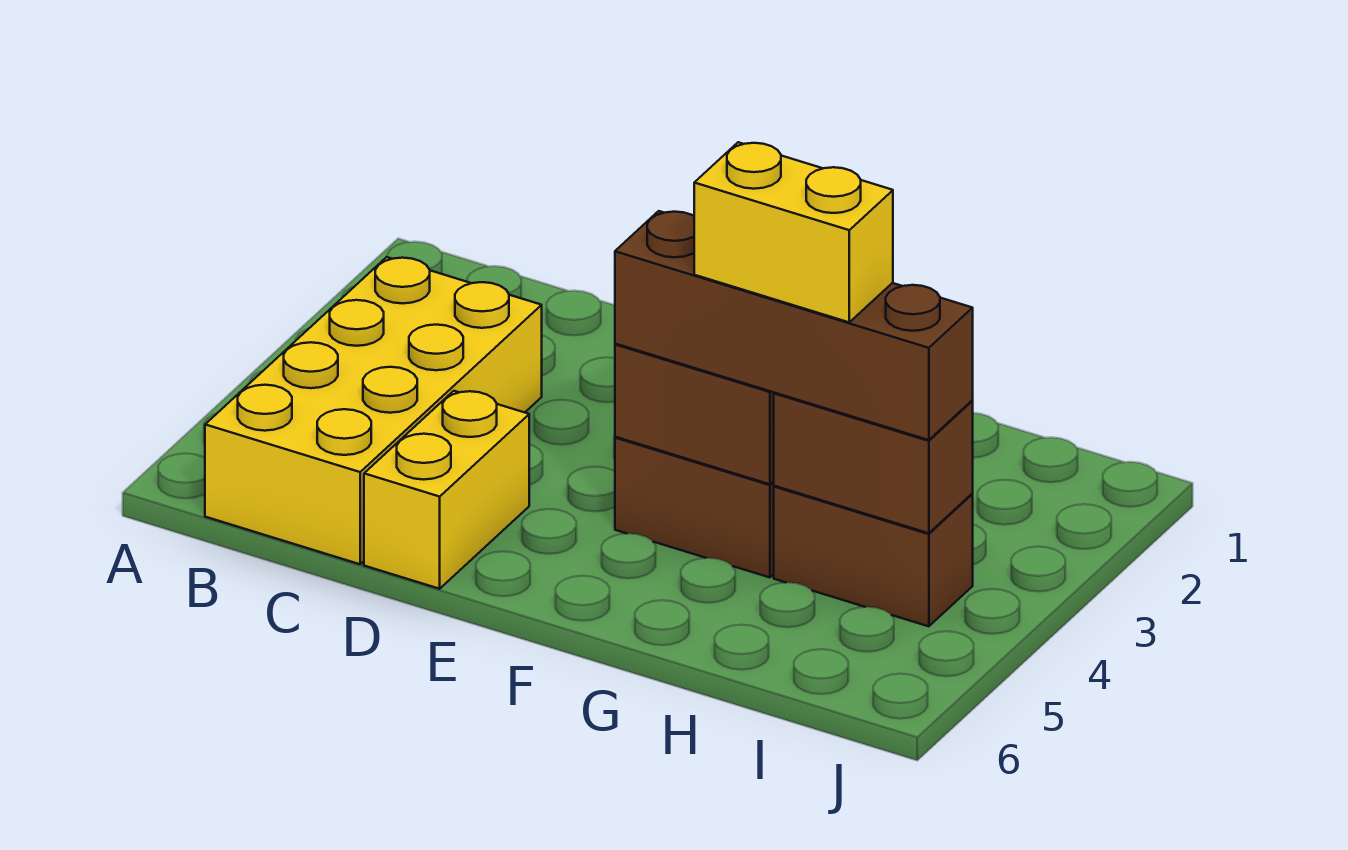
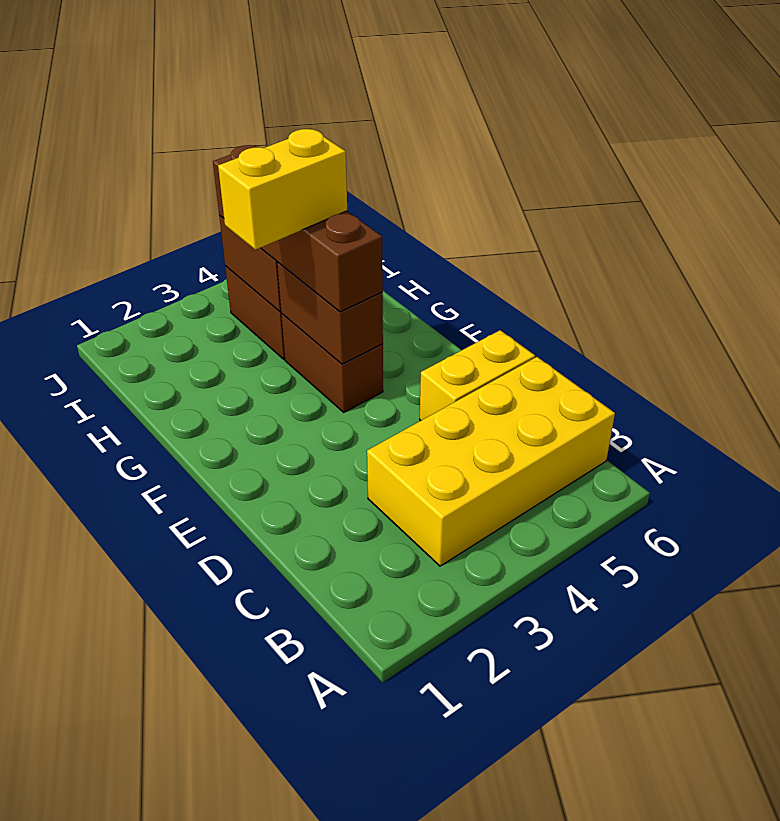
yellow 1x2 brick [694,142,893,322] -> yellow 1x2 brick turned to [218,129,347,250]

